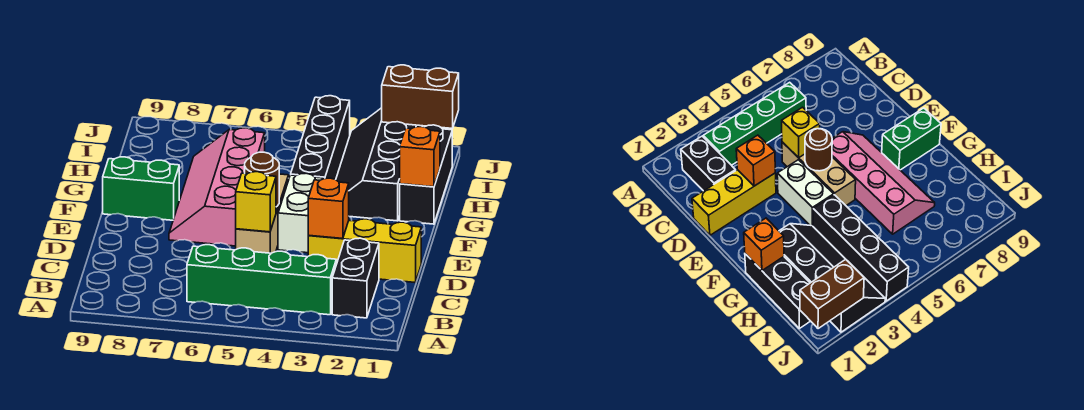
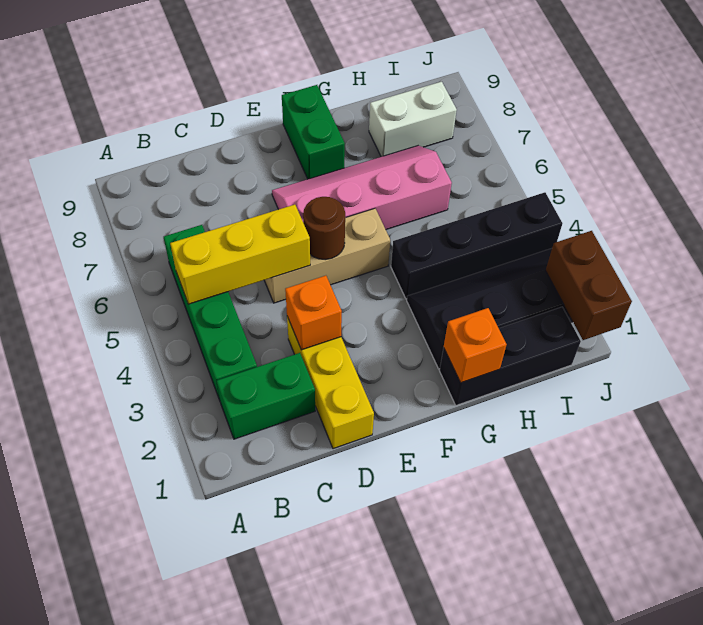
black 1x2 brick [332,238,379,318] -> green 1x2 brick [217,353,315,439]
yellow 1x1 brick [236,172,276,232] -> yellow 1x3 brick [170,205,310,304]
white 1x2 brick [278,173,325,253] -> white 1x2 brick moved to [369,82,457,157]

